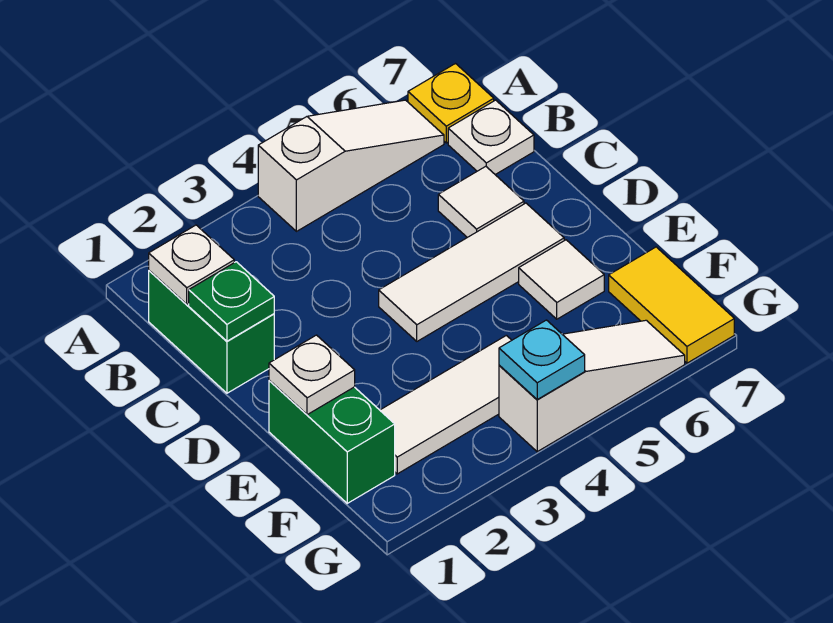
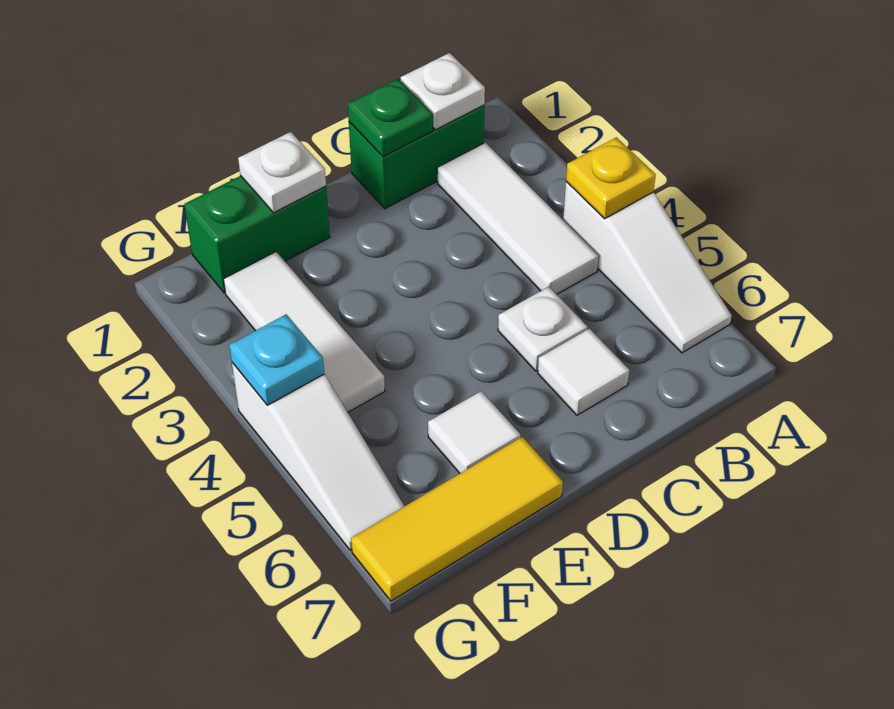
yellow 1x1 plate [408,64,494,143] -> yellow 1x1 plate moved to [566,137,656,219]
white 1x1 plate [448,100,534,175] -> white 1x1 plate moved to [498,287,587,371]
white 1x3 tile [379,203,564,341] -> white 1x3 tile moved to [437,143,599,294]
yellow 1x2 tile [609,247,734,363] -> yellow 1x3 tile [351,437,563,601]

